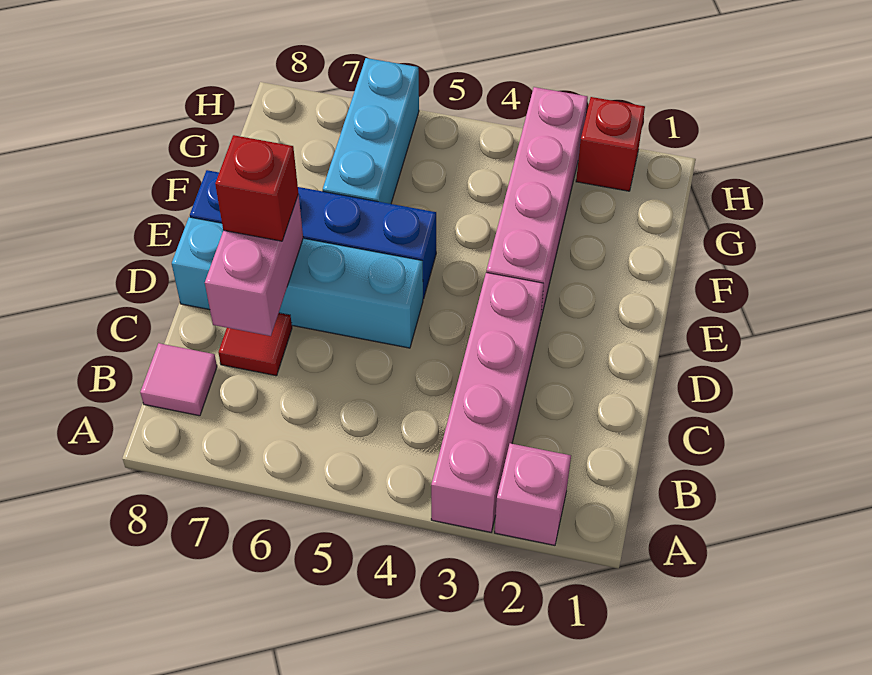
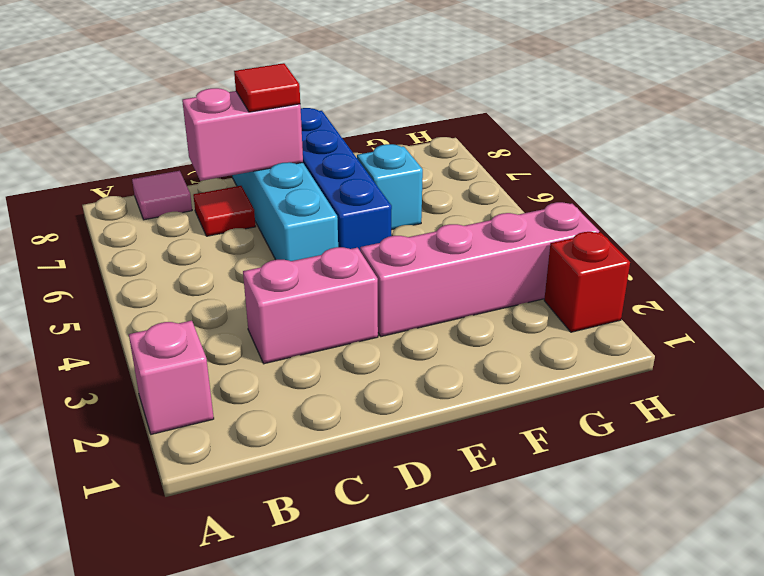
pink 1x4 brick [431,273,544,532] -> pink 1x2 brick [243,247,378,364]
red 1x1 brick [215,135,298,241] -> red 1x1 tile [234,63,300,112]
cyan 1x3 brick [323,58,419,204] -> cyan 1x1 brick [357,144,423,230]

